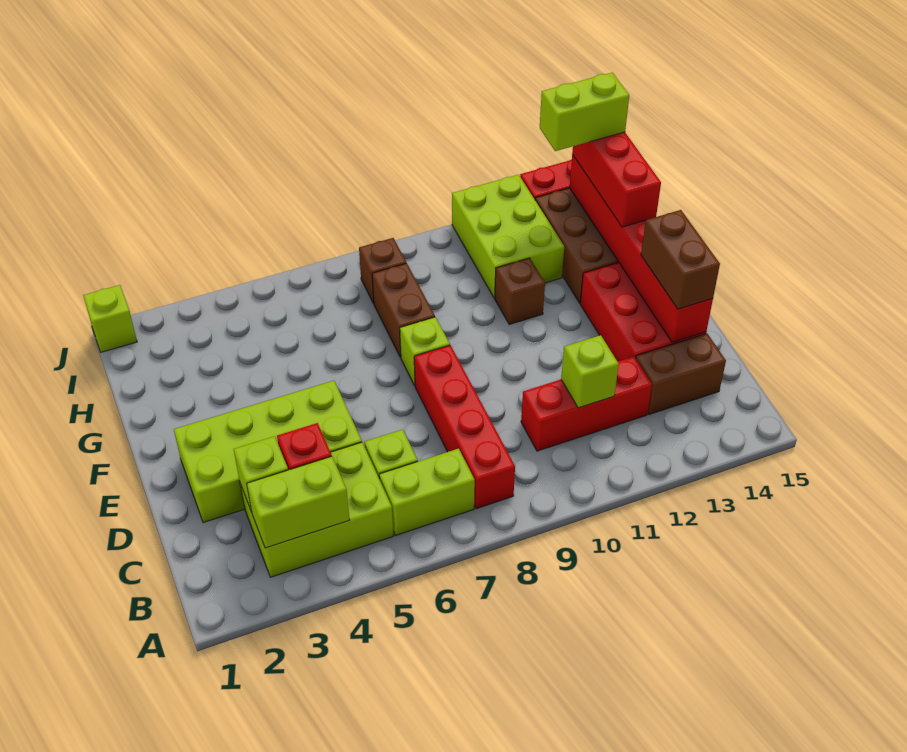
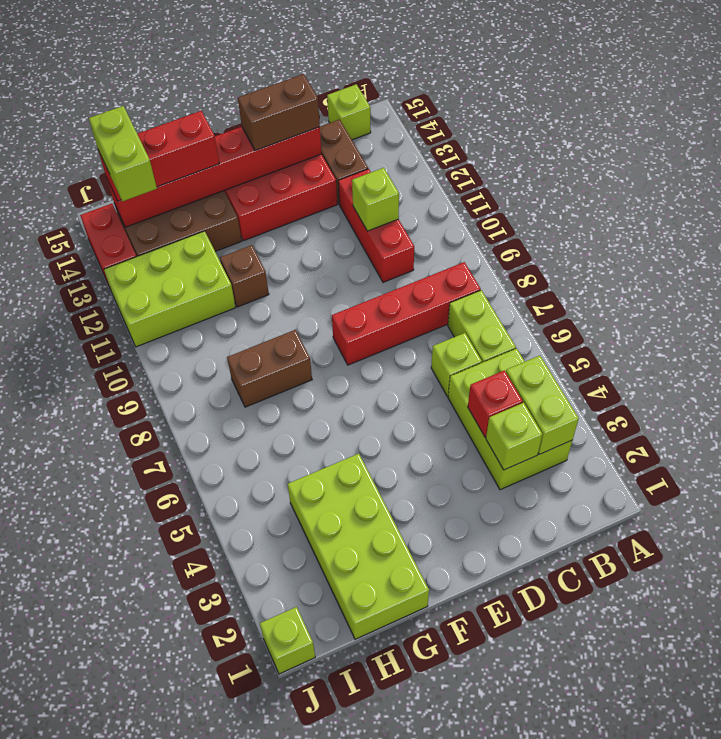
lime 2x4 brick [174,381,362,523] -> lime 2x4 brick moved to [288,454,429,639]
lime 1x1 brick [400,317,450,386] -> lime 1x1 brick moved to [327,84,371,140]
brown 1x1 brick [359,238,406,304] -> none

